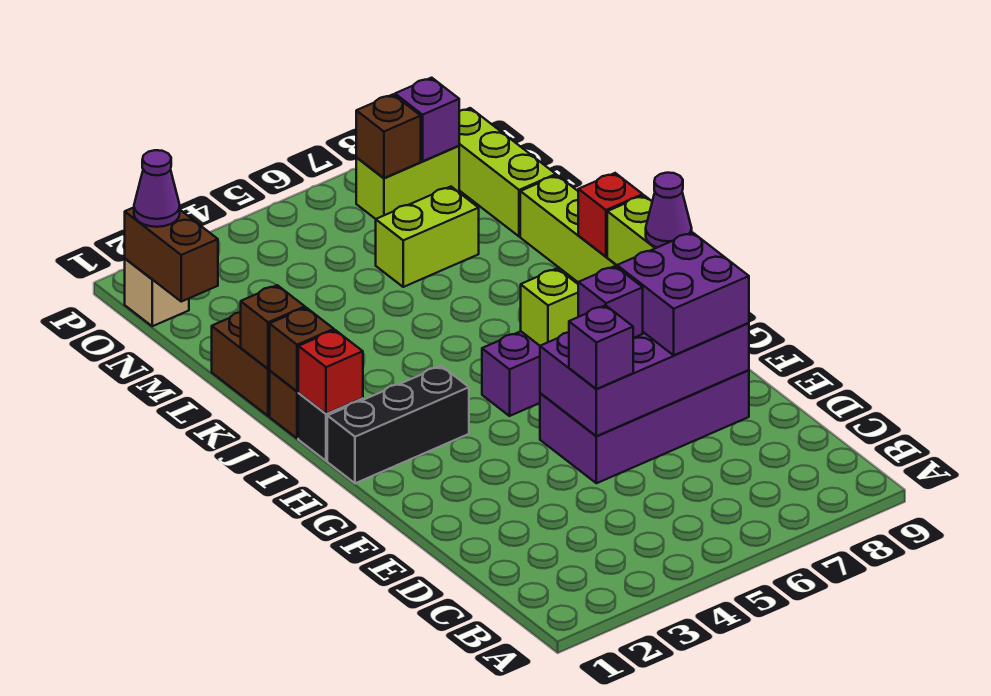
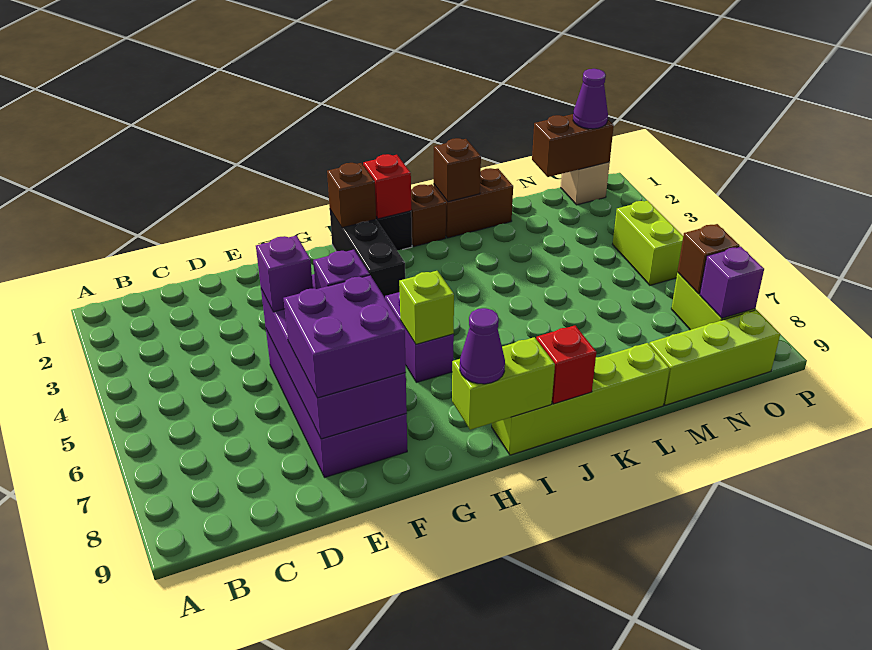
brown 1x1 brick [270,308,334,391] -> brown 1x1 brick moved to [327,163,376,228]
lime 1x2 brick [376,187,479,287] -> lime 1x2 brick moved to [612,200,683,285]

